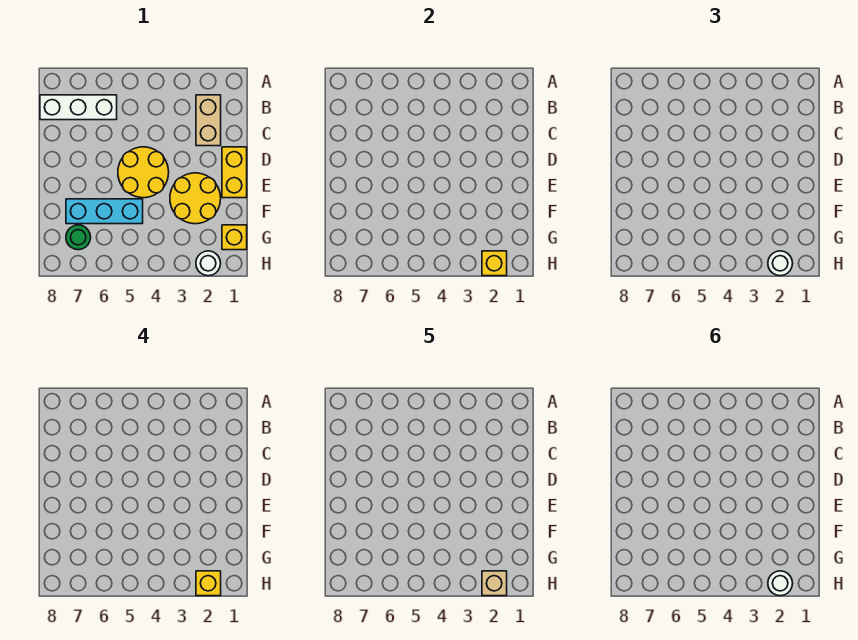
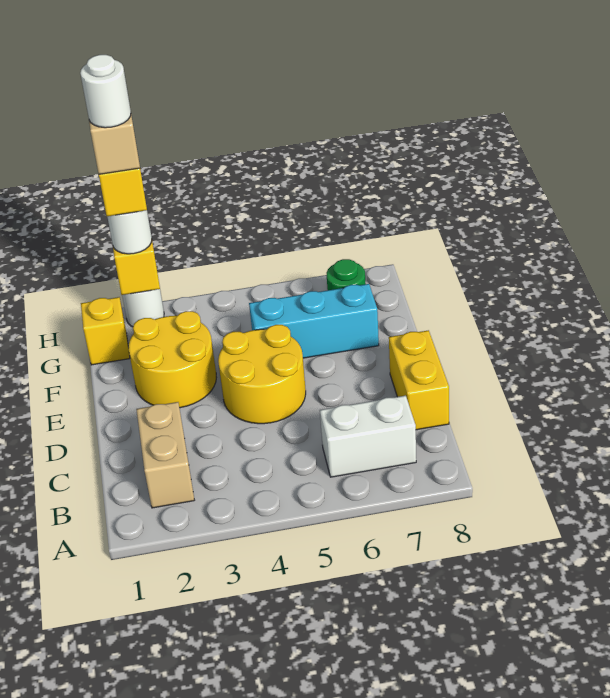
white 1x3 brick [40,95,117,120] -> white 1x2 brick [320,396,416,477]
yellow 1x2 brick [222,147,247,198] -> yellow 1x2 brick moved to [389,330,449,430]

